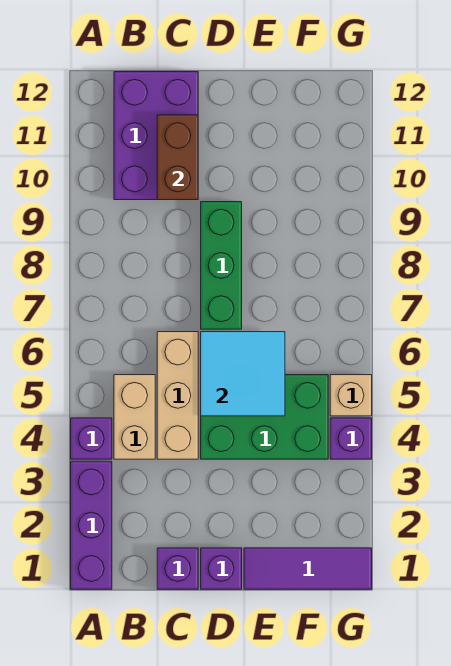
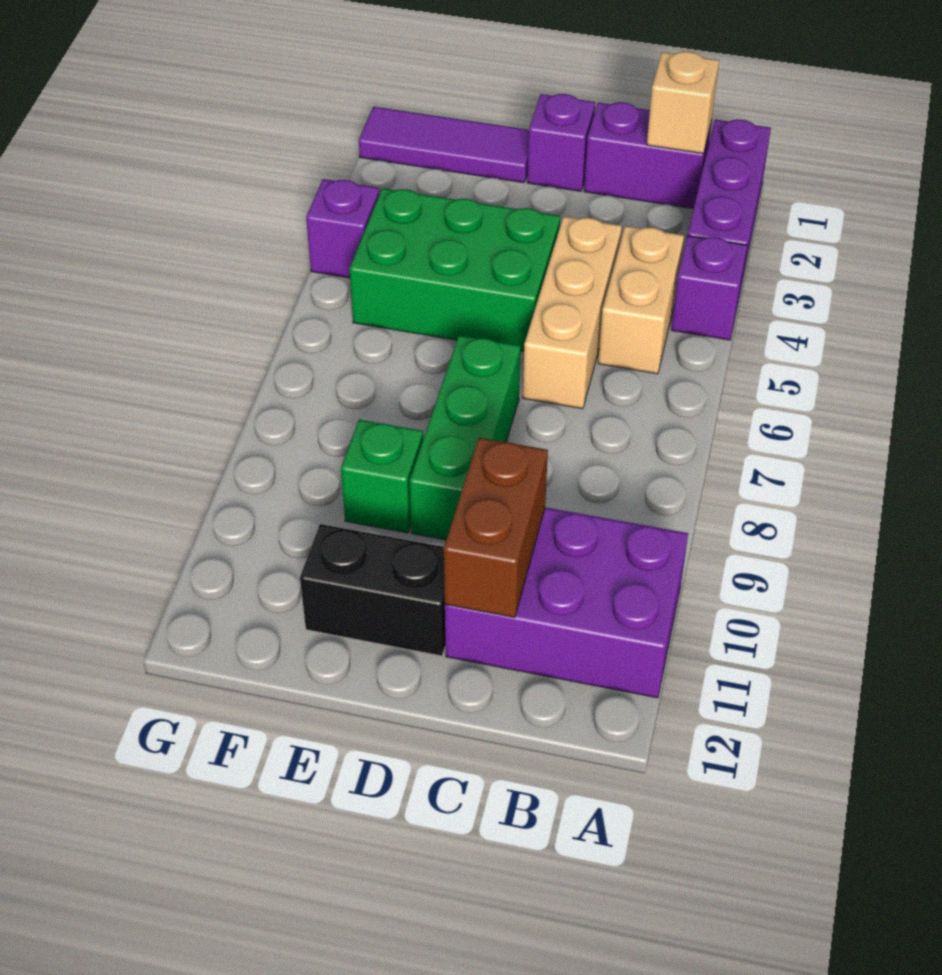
purple 2x3 brick [114,72,198,200] -> purple 2x3 brick turned to [445,507,688,698]
purple 1x1 brick [157,548,198,589] -> purple 1x2 brick [584,102,712,209]
cyan 2x2 tile [201,332,285,416] -> none
none -> black 1x2 brick [300,524,445,656]
none -> green 1x1 brick [341,420,423,533]
tan 1x1 brick [330,375,372,416] -> tan 1x1 brick moved to [647,51,719,154]

